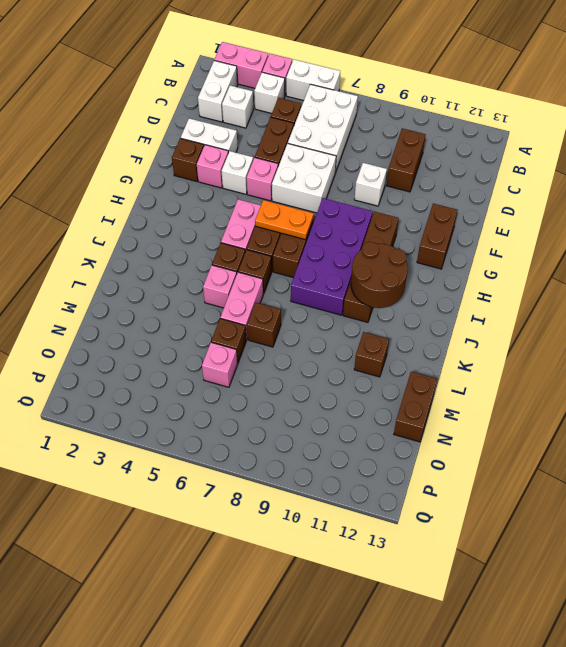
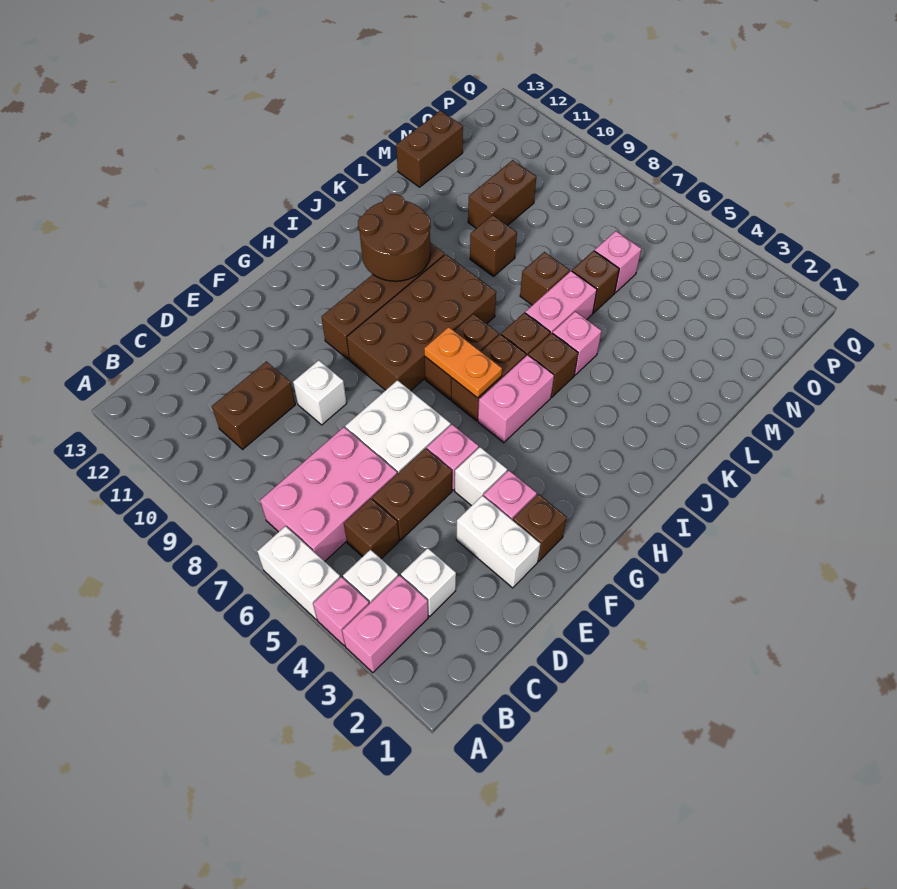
pink 1x2 brick [214,42,268,88] -> pink 1x2 brick turned to [342,575,428,673]
white 1x2 brick [198,61,238,122] -> none
white 2x3 brick [288,84,358,173] -> pink 2x3 brick [260,427,397,561]
brown 1x2 brick [417,203,458,269] -> brown 1x2 brick moved to [468,160,536,228]
purple 2x4 brick [291,198,373,315] -> brown 2x4 brick [347,254,496,391]
brown 1x1 brick [354,332,389,377] -> brown 1x1 brick moved to [470,215,517,276]

